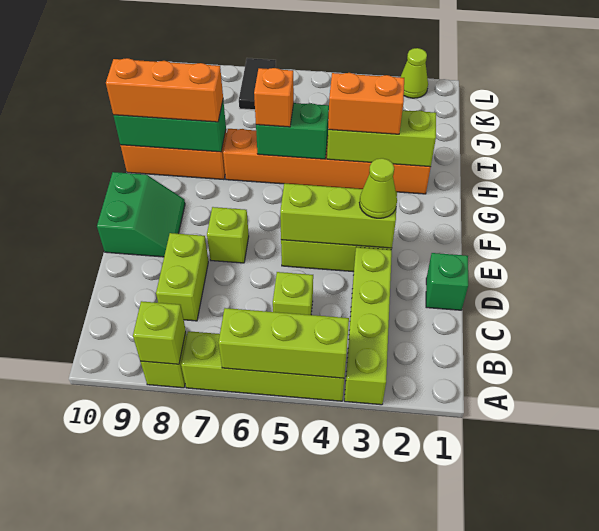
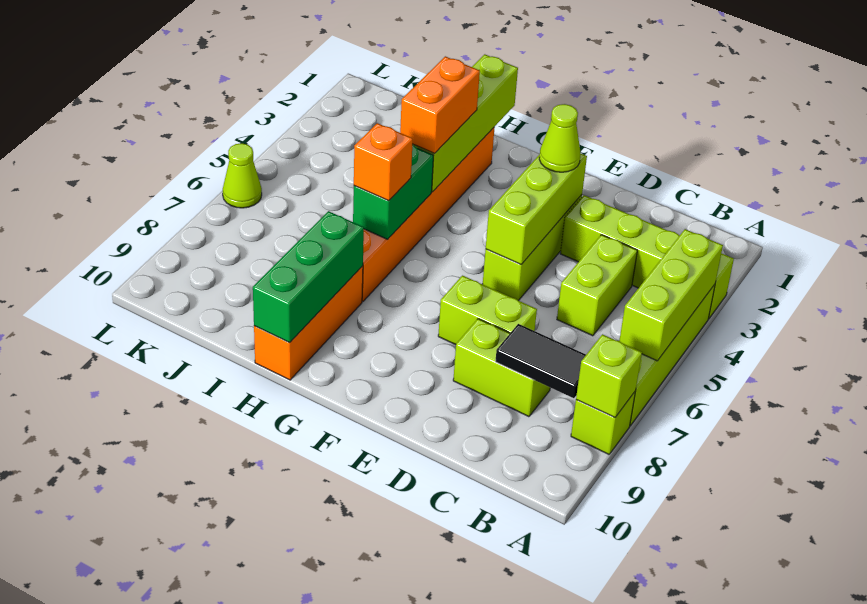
lime 1x1 brick [273,272,313,315] -> lime 1x2 brick [557,235,637,336]
green 1x1 brick [426,253,468,310] -> none
lime 1x1 brick [207,207,249,263] -> lime 1x2 brick [438,276,537,345]
green 2x2 slope [97,172,185,257] -> none
lime 1x3 brick [327,110,436,167] -> lime 1x4 brick [413,54,518,192]
orange 1x3 brick [106,58,223,122] -> none
black 1x2 tile [239,58,276,110] -> black 1x2 tile moved to [495,324,586,398]
lime 1x1 cone [401,48,428,98] -> lime 1x1 cone moved to [223,143,262,208]

